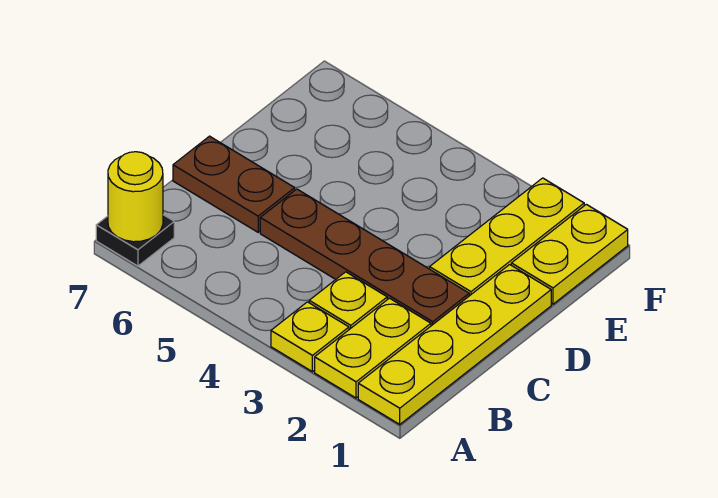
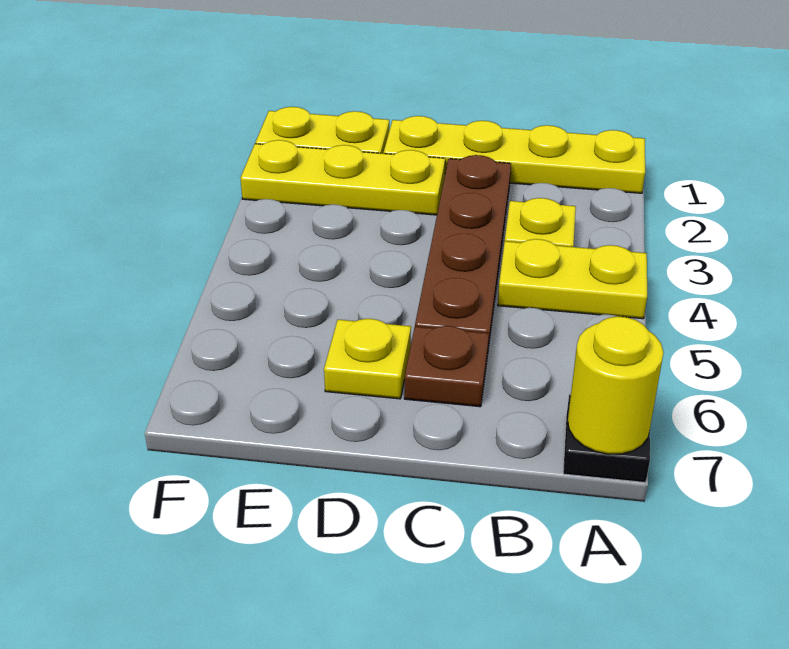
yellow 1x2 plate [315,298,431,398] -> yellow 1x2 plate moved to [498,239,647,319]
yellow 1x1 plate [271,302,349,372] -> yellow 1x1 plate moved to [324,319,411,399]
brown 1x2 plate [173,136,295,232] -> brown 1x1 plate [404,326,489,407]

